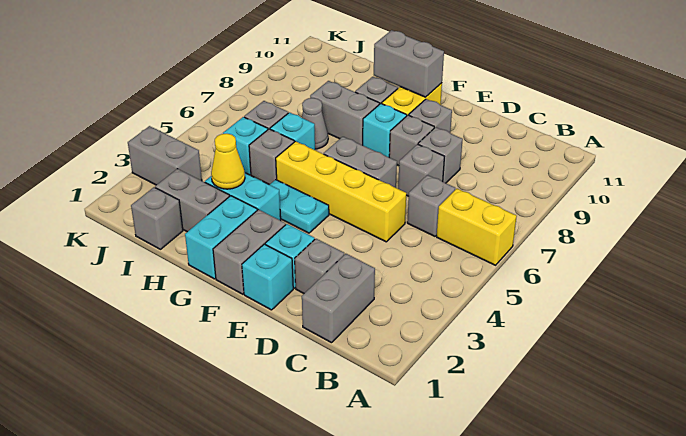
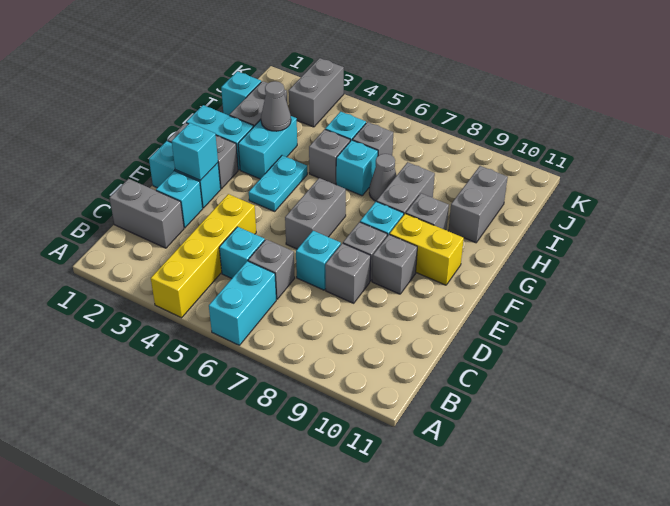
yellow 1x2 brick [437,189,517,265] -> cyan 1x2 brick [209,261,276,345]
none -> cyan 1x1 brick [219,227,265,278]
grey 1x1 brick [295,239,344,293] -> cyan 1x1 brick [156,171,203,228]
yellow 1x4 brick [276,141,406,242] -> yellow 1x4 brick moved to [151,194,256,318]
grey 1x1 brick [398,144,444,196] -> cyan 1x1 brick [296,231,341,290]
none -> cyan 1x1 brick [172,123,218,180]
grey 1x2 brick [374,30,444,97] -> grey 1x2 brick moved to [449,166,508,243]
yellow 1x1 cone [211,134,245,189] -> grey 1x1 cone [261,81,291,131]
grey 1x1 brick [131,187,183,249] -> cyan 1x1 brick [221,71,261,116]

